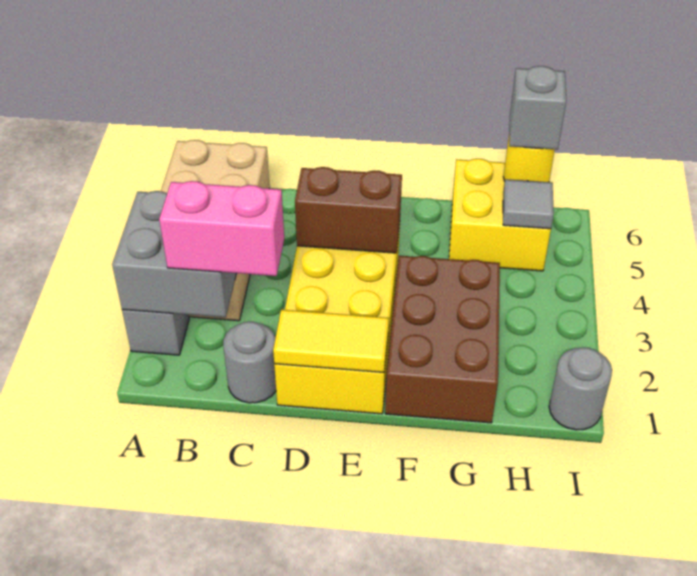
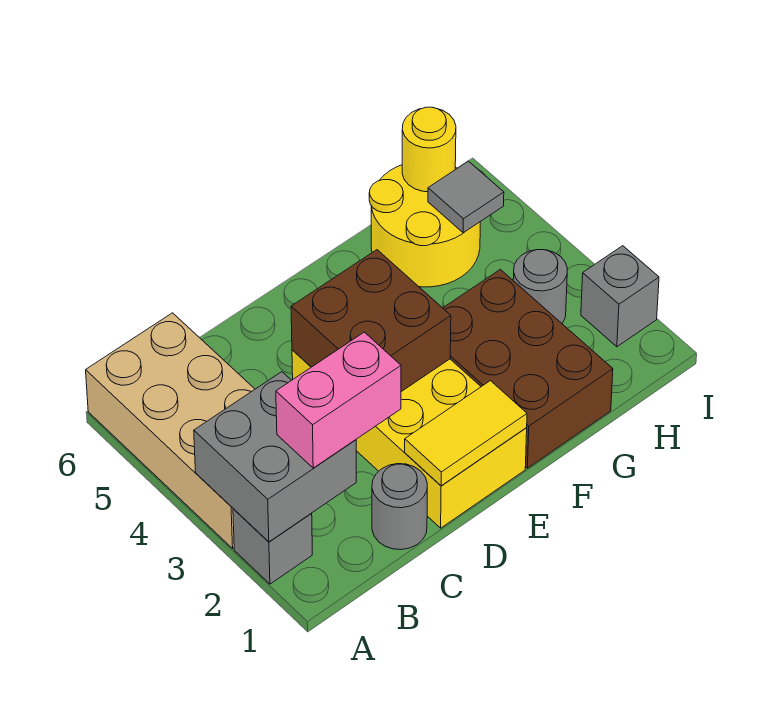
brown 1x2 brick [295,167,402,253] -> brown 2x2 brick [291,250,451,392]
yellow 2x2 brick [449,159,551,271] -> yellow 2x2 round brick [369,165,480,287]
grey 1x1 brick [509,66,566,150] -> grey 1x1 brick moved to [581,246,659,347]
grey 1x1 round brick [549,347,612,430] -> grey 1x1 round brick moved to [513,250,567,323]

